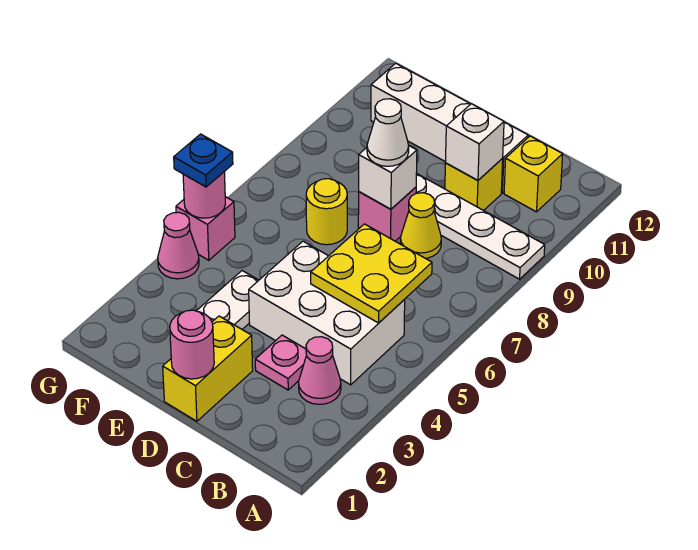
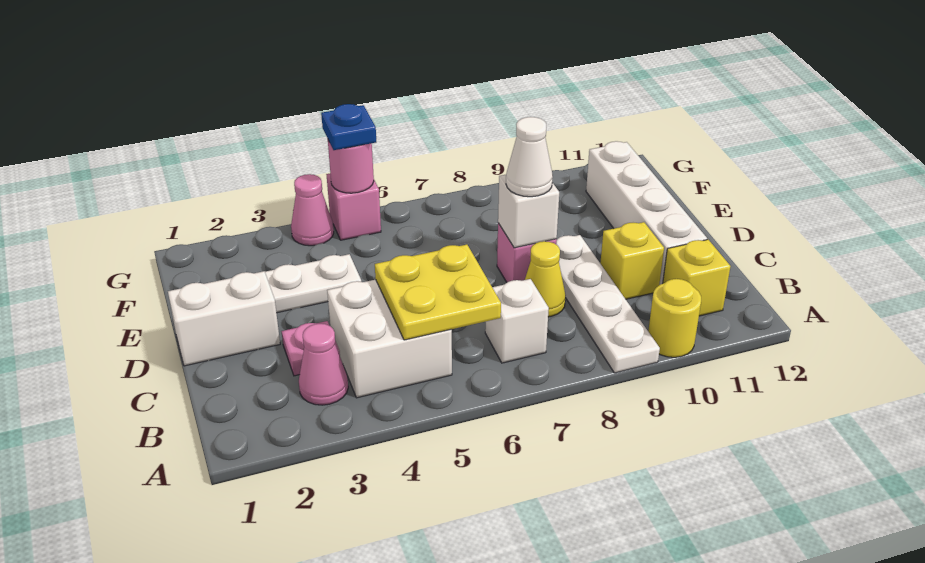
white 2x3 brick [249,241,405,385] -> white 2x2 brick [327,280,452,398]
white 1x1 brick [445,104,504,180] -> white 1x1 brick moved to [485,279,549,363]
yellow 1x2 brick [163,316,253,421] -> white 1x2 brick [168,271,280,366]
pink 1x1 round brick [170,310,214,379] -> none
yellow 1x1 round brick [306,179,347,245] -> yellow 1x1 round brick moved to [648,279,701,357]

